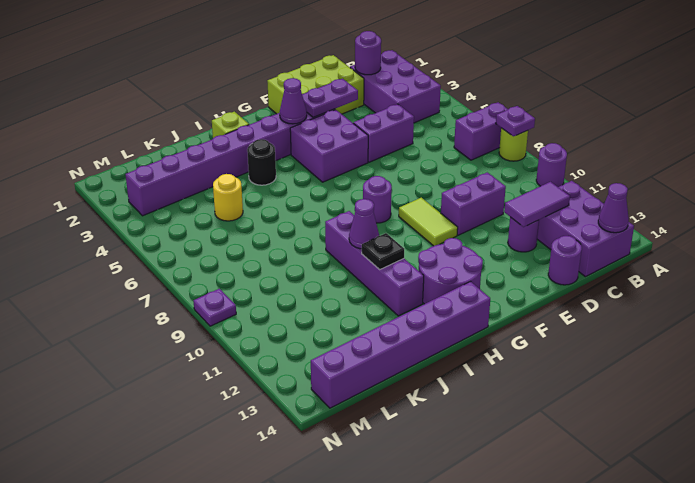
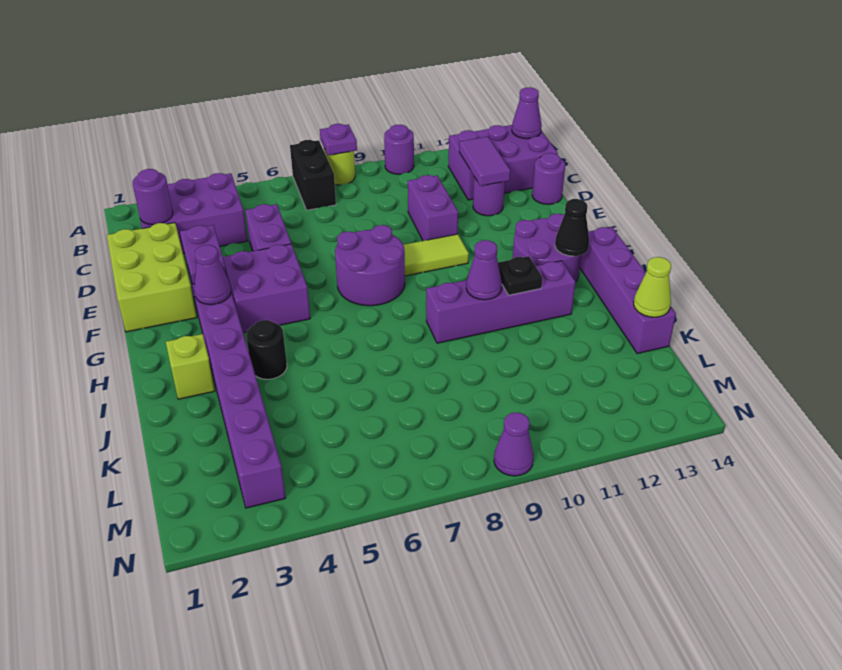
purple 1x2 brick [454,102,508,160] -> black 1x2 brick [290,140,336,210]
purple 1x1 round brick [363,176,392,223] -> purple 2x2 round brick [335,225,405,306]
none -> black 1x1 cone [555,199,589,256]
purple 1x6 brick [311,282,490,408] -> purple 1x4 brick [580,227,676,354]
yellow 1x1 round brick [213,174,243,221] -> none
none -> lime 1x1 cone [634,257,671,317]
purple 1x1 plate [194,289,236,326] -> purple 1x1 cone [494,413,534,476]

